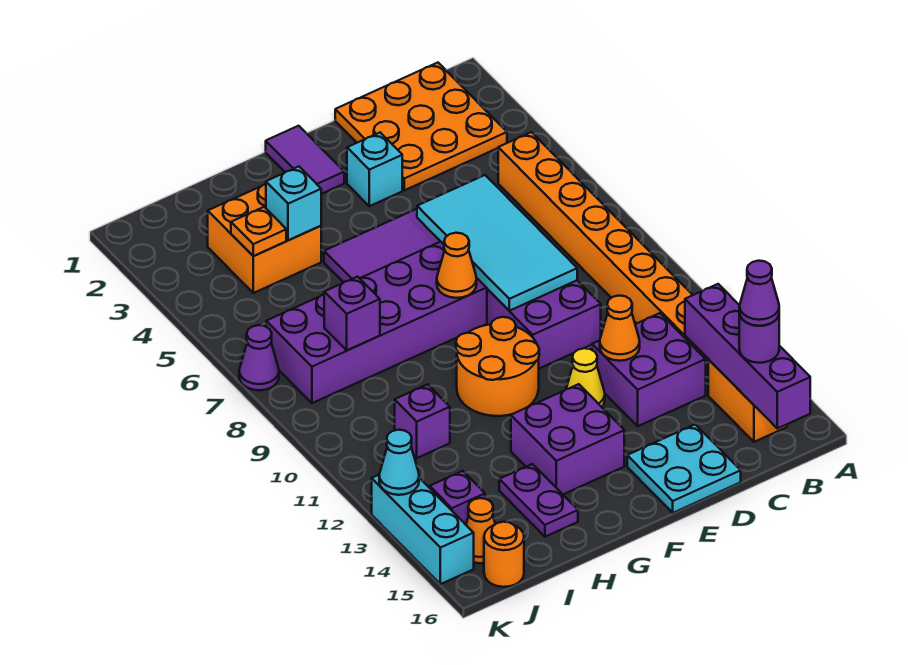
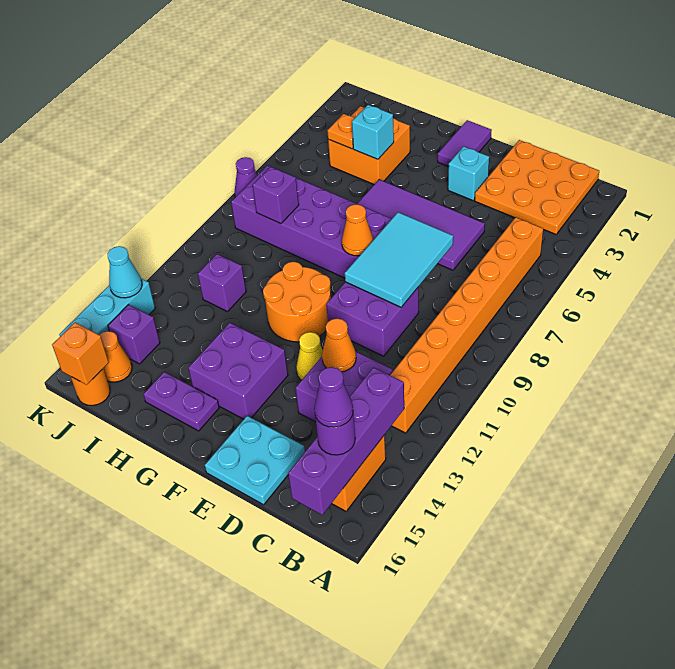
cyan 2x4 tile [417,175,577,311] -> cyan 2x3 tile [345,212,453,307]
purple 1x2 plate [499,464,578,537] -> purple 1x2 plate turned to [143,372,219,431]
none -> orange 1x1 brick [52,322,109,385]

